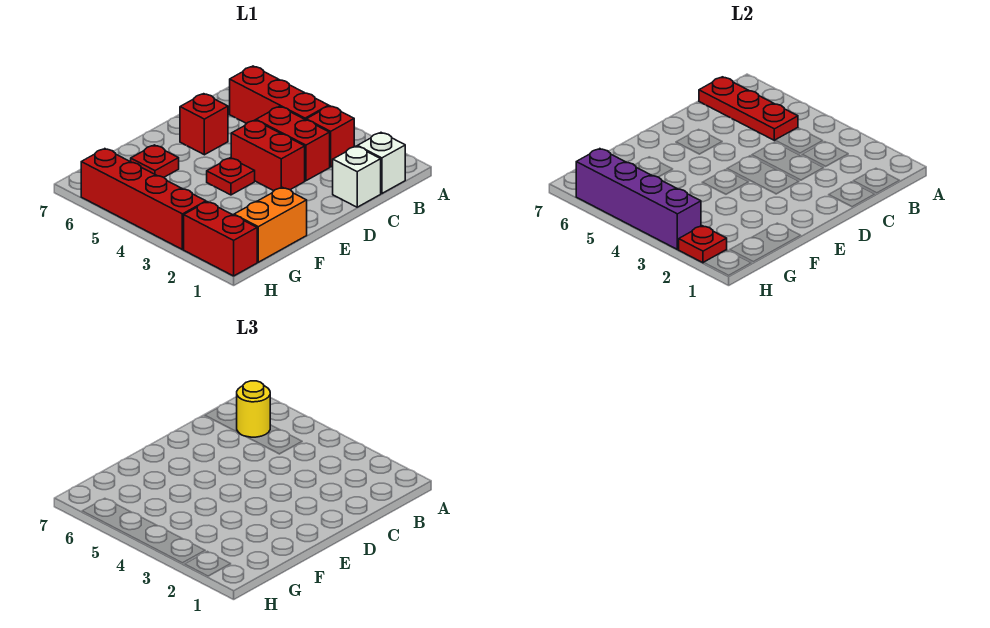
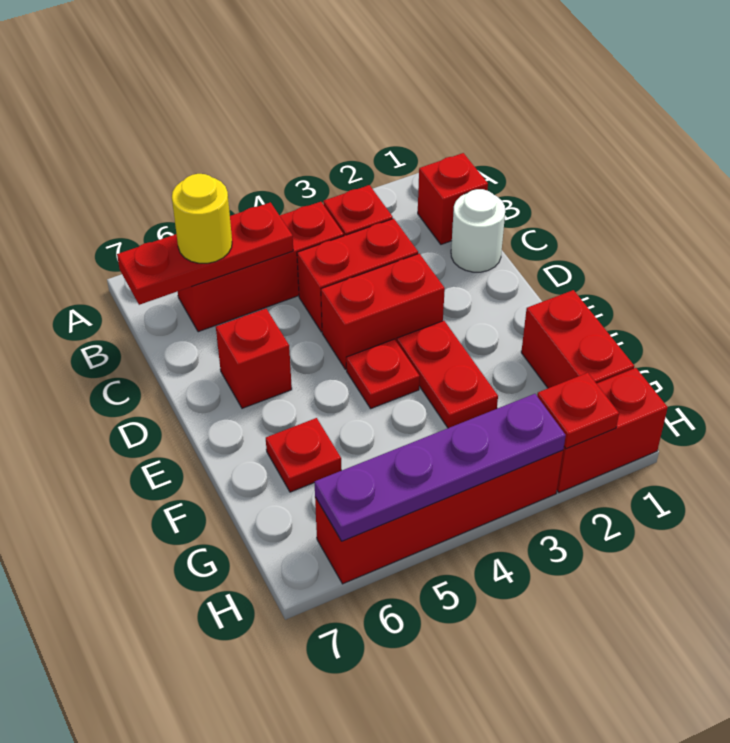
white 1x1 brick [358,133,405,194] -> red 1x1 brick [418,153,488,244]
white 1x1 brick [333,146,381,207] -> white 1x1 round brick [451,189,505,272]
none -> red 1x2 plate [397,321,498,428]
orange 1x2 brick [234,187,307,262] -> red 1x2 brick [521,290,634,388]
purple 1x4 brick [576,149,701,249] -> purple 1x4 plate [314,394,566,541]

